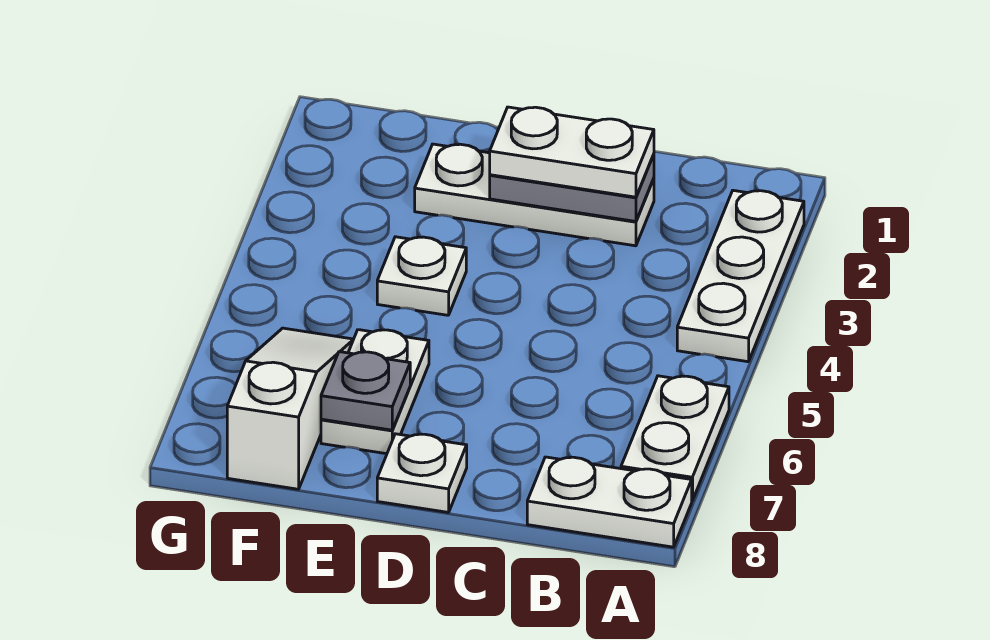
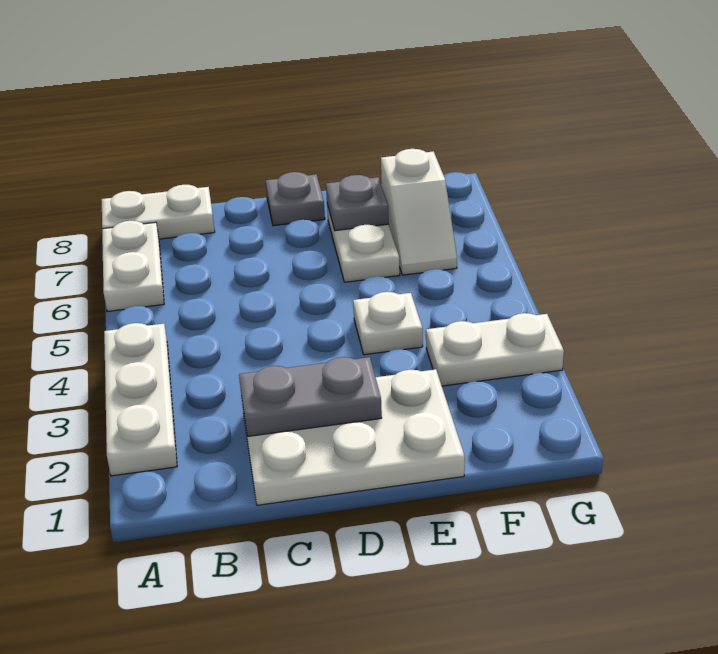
white 1x3 plate [415,144,654,246] -> white 2x3 plate [242,369,465,505]
white 1x2 plate [490,107,654,197] -> white 1x2 plate moved to [426,313,564,386]
white 1x1 plate [377,434,467,512] -> grey 1x1 plate [266,172,325,226]
white 1x3 slope [227,328,354,489] -> white 1x2 slope [381,149,457,275]

